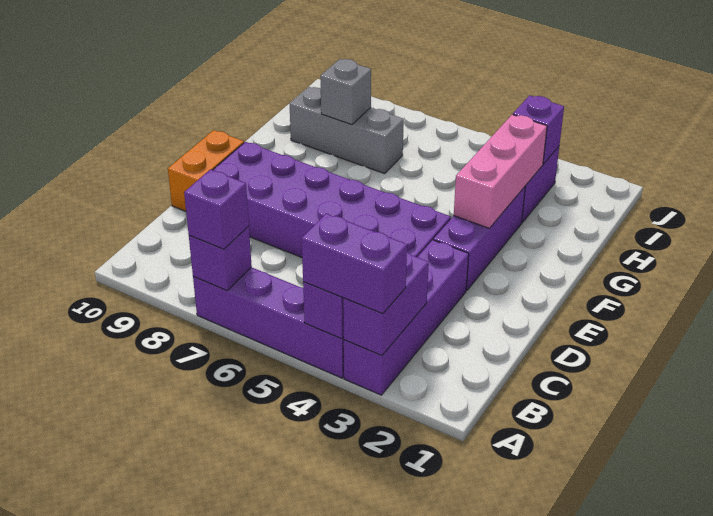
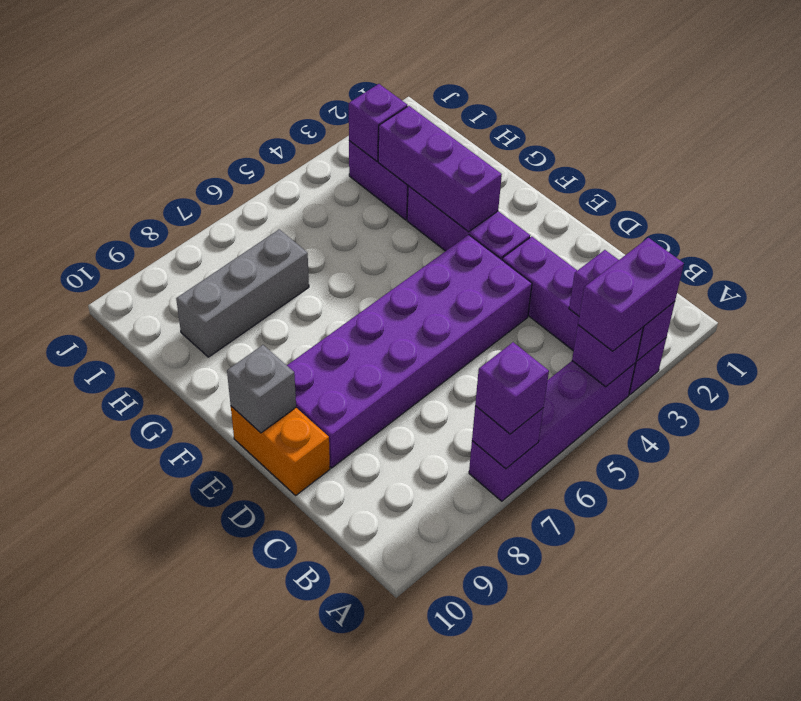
pink 1x3 brick [454,114,547,228] -> purple 1x3 brick [378,106,502,232]
grey 1x1 brick [320,59,371,125] -> grey 1x1 brick moved to [227,345,296,433]

